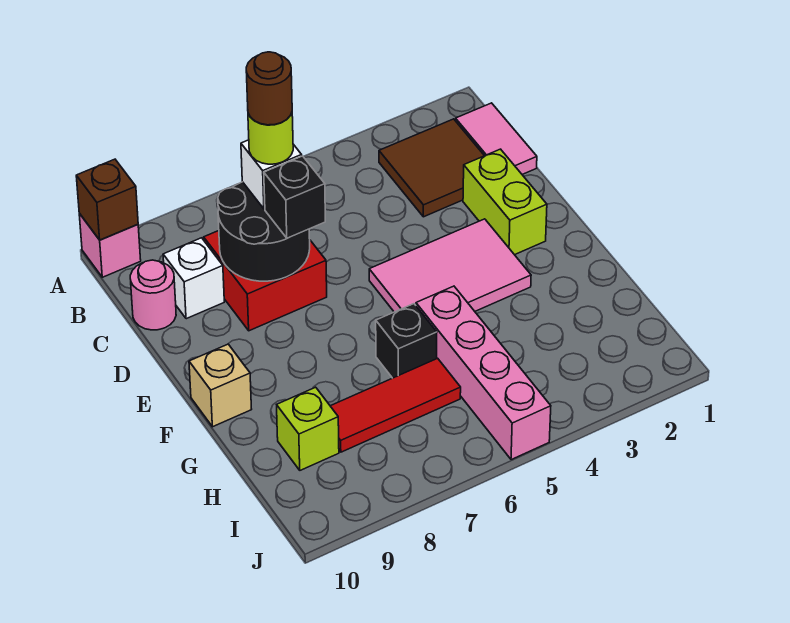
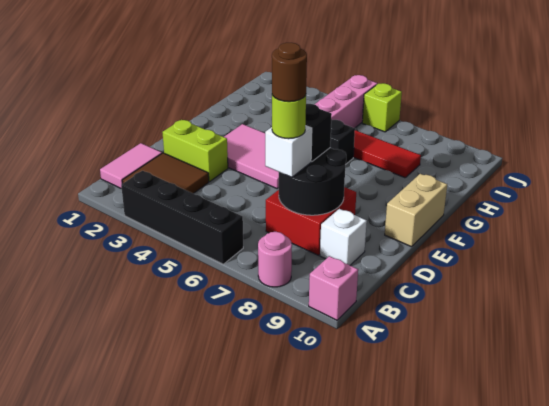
none -> black 1x4 brick [121,171,243,264]
brown 1x1 brick [76,159,138,240] -> none
pink 1x1 round brick [130,260,176,330] -> pink 1x1 round brick moved to [258,232,292,287]
lime 1x2 brick [463,149,547,255] -> lime 1x2 brick turned to [163,120,228,182]
tan 1x1 brick [189,344,252,427] -> tan 1x2 brick [385,174,447,247]
lime 1x1 brick [277,387,339,470] -> lime 1x1 brick moved to [362,83,402,132]

